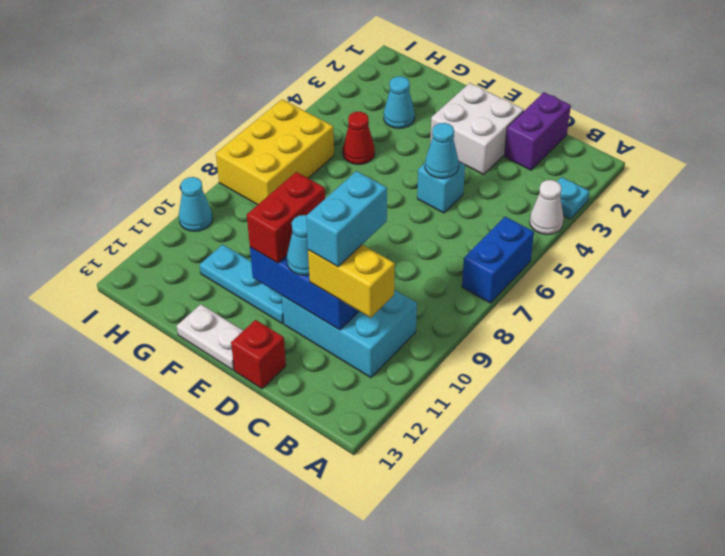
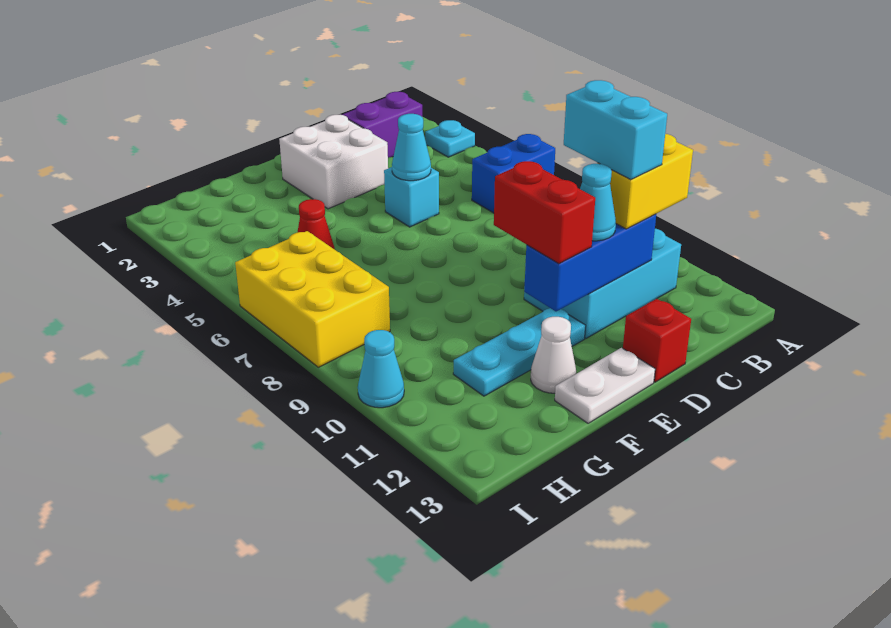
white 1x1 cone [530,180,564,235] -> white 1x1 cone moved to [531,317,576,393]
blue 1x2 brick [462,217,534,303] -> blue 1x2 brick turned to [472,134,555,213]
purple 1x2 brick [504,92,571,170] -> purple 1x2 brick turned to [342,92,422,158]
cyan 1x1 cone [384,76,415,128] -> none

